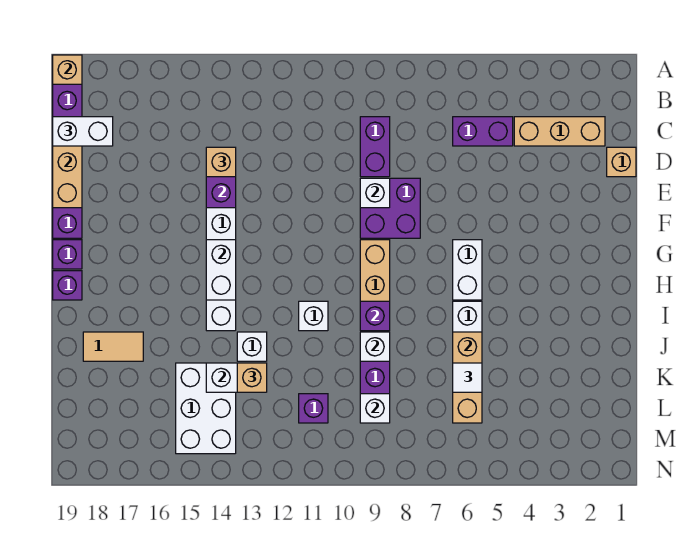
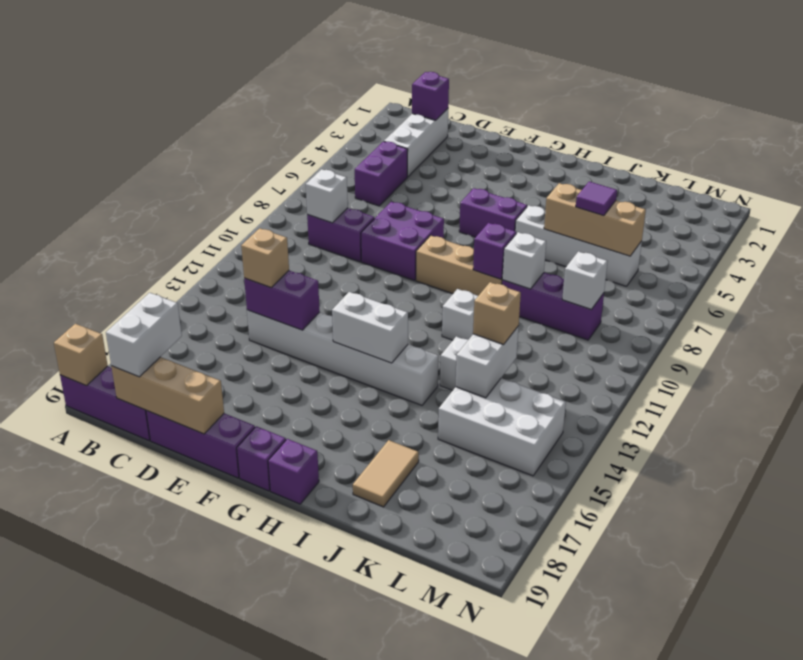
tan 1x3 brick [514,117,605,146] -> white 1x3 brick [384,109,448,177]
tan 1x1 brick [607,147,636,177] -> none
white 1x1 brick [360,178,390,208] -> white 1x1 brick moved to [306,169,348,223]
white 1x2 brick [453,240,482,300] -> purple 1x2 brick [459,188,527,237]
white 1x1 tile [453,363,482,392] -> purple 1x1 tile [576,182,617,216]
purple 1x1 brick [299,394,328,423] -> purple 1x1 brick moved to [412,72,449,120]

